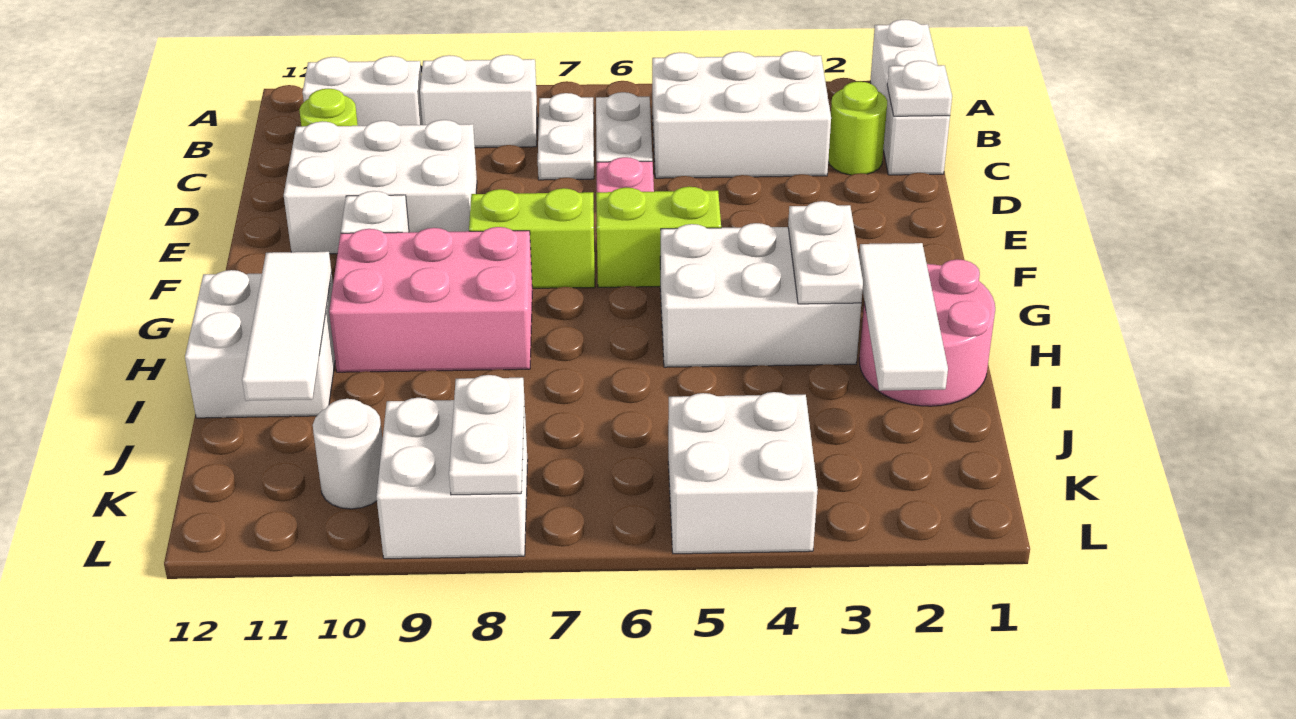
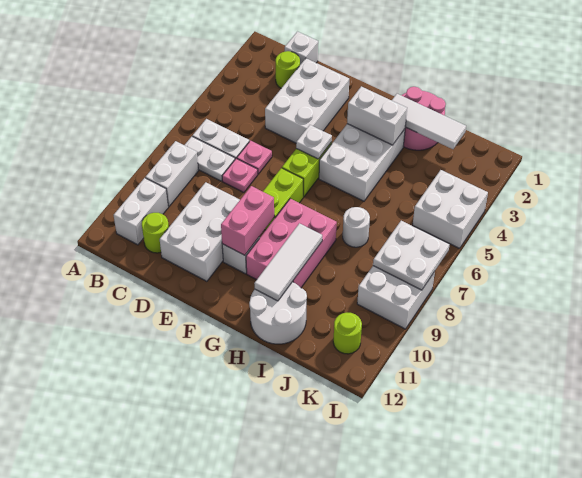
white 1x3 brick [870,20,950,175] -> white 1x1 brick [285,32,318,65]
white 2x3 brick [652,51,831,178] -> white 2x3 brick moved to [265,58,349,143]
white 1x1 plate [887,61,952,116] -> white 1x1 plate moved to [296,125,332,159]
none -> pink 1x1 plate [222,158,258,193]
none -> pink 1x2 brick [221,186,274,255]
white 1x2 plate [788,201,863,304] -> white 1x2 brick [347,86,407,145]
white 2x2 brick [185,270,335,418] -> white 2x2 round brick [249,282,307,344]
white 1x3 tile [242,252,332,401] -> white 1x3 tile turned to [254,223,322,301]
white 1x2 plate [449,375,524,495] -> white 2x2 plate [373,221,449,290]
white 1x1 round brick [313,399,383,509] -> white 1x1 round brick moved to [343,207,370,247]
none -> lime 1x1 round brick [333,313,362,354]

